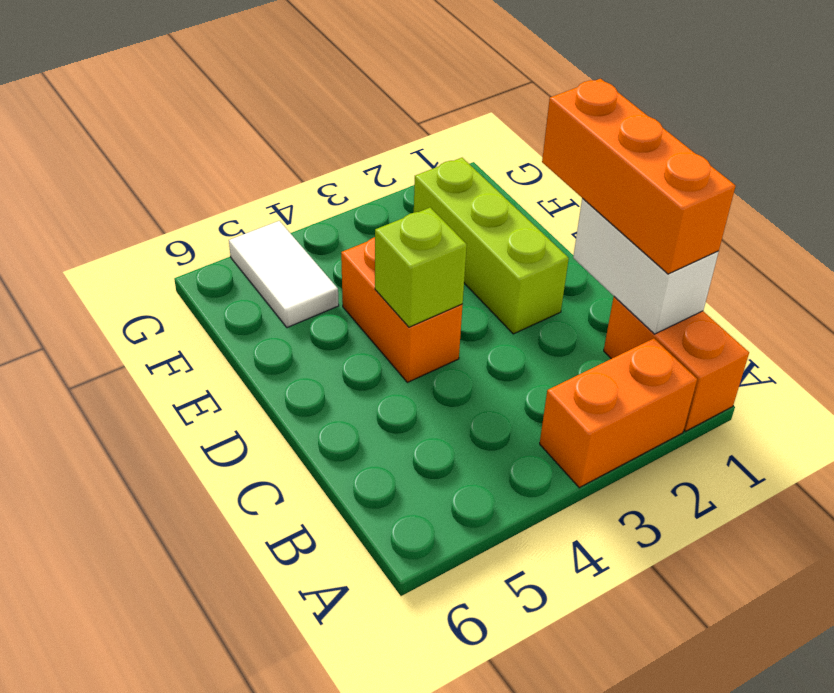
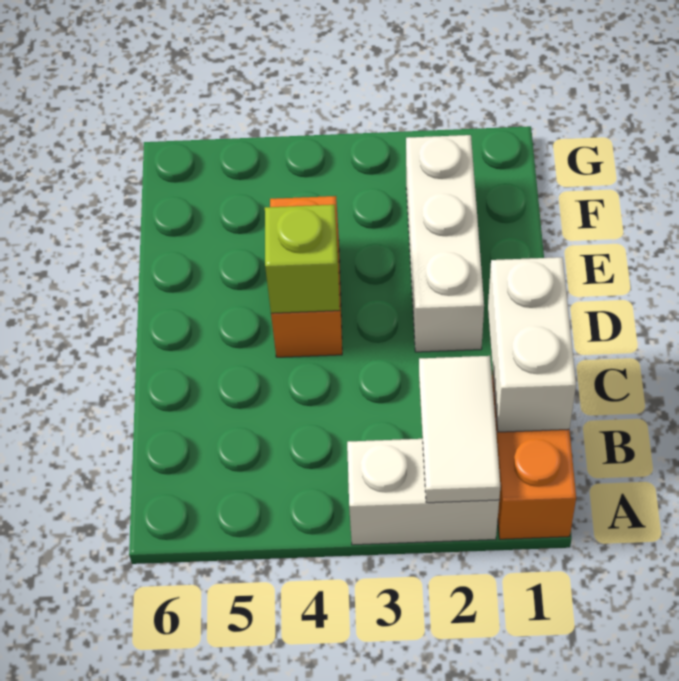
orange 1x2 brick [540,338,697,488] -> white 1x2 brick [347,439,499,545]
orange 1x3 brick [542,79,735,274] -> none
lime 1x3 brick [414,158,569,334] -> white 1x3 brick [406,135,484,352]
white 1x2 tile [229,221,339,328] -> white 1x2 tile moved to [419,356,501,503]

